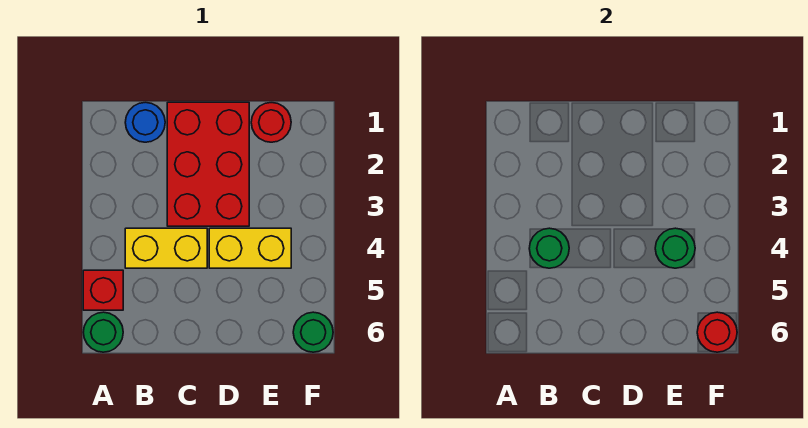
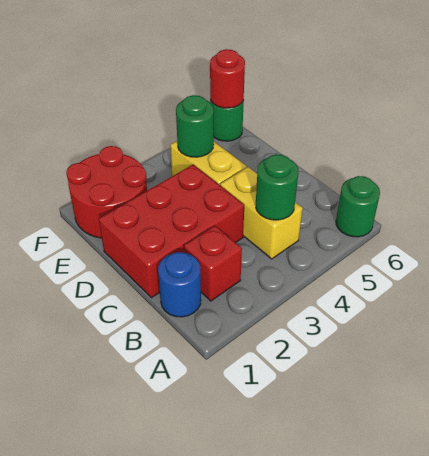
red 1x1 brick [83,270,123,310] -> red 1x1 brick moved to [184,226,242,301]
red 1x1 round brick [251,103,291,142] -> red 2x2 round brick [66,146,147,238]

